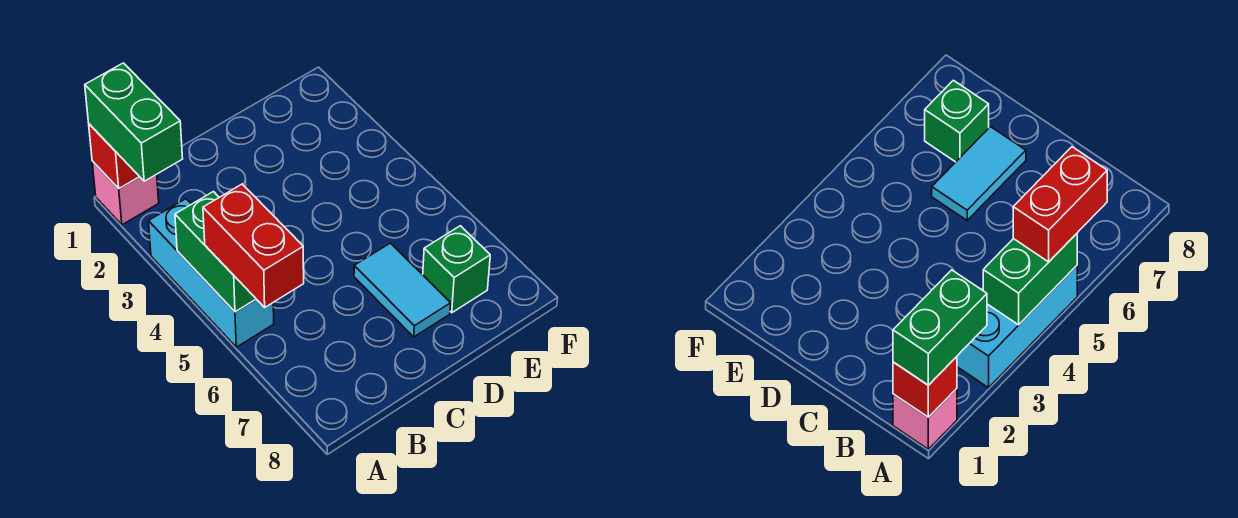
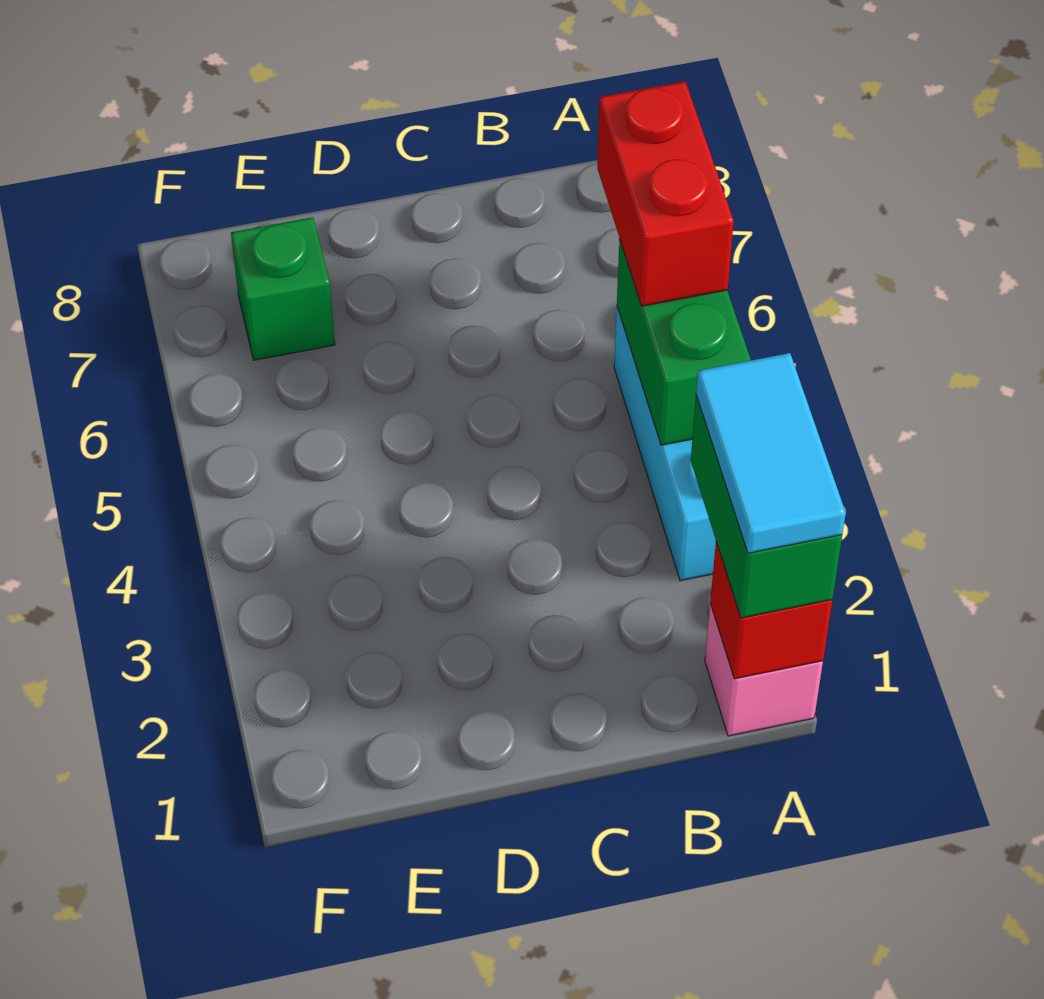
cyan 1x2 tile [354,243,451,337] -> cyan 1x2 tile moved to [696,353,846,553]

